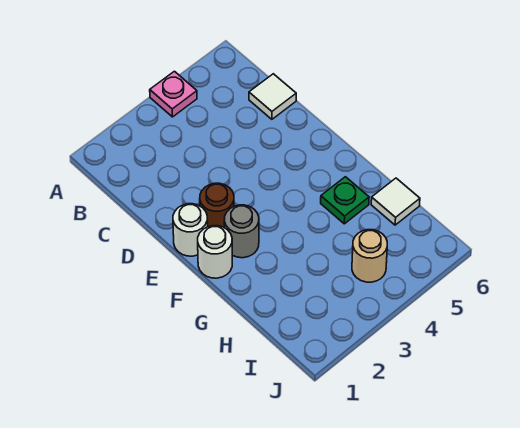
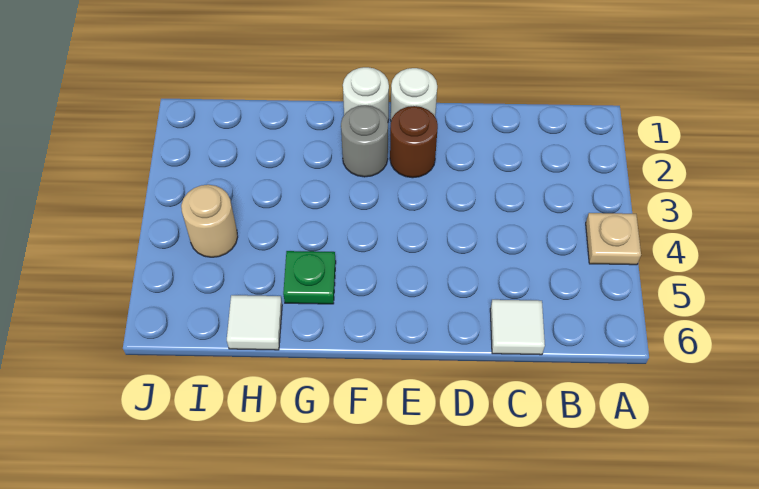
pink 1x1 plate [150,71,197,117] -> tan 1x1 plate [586,213,641,265]

